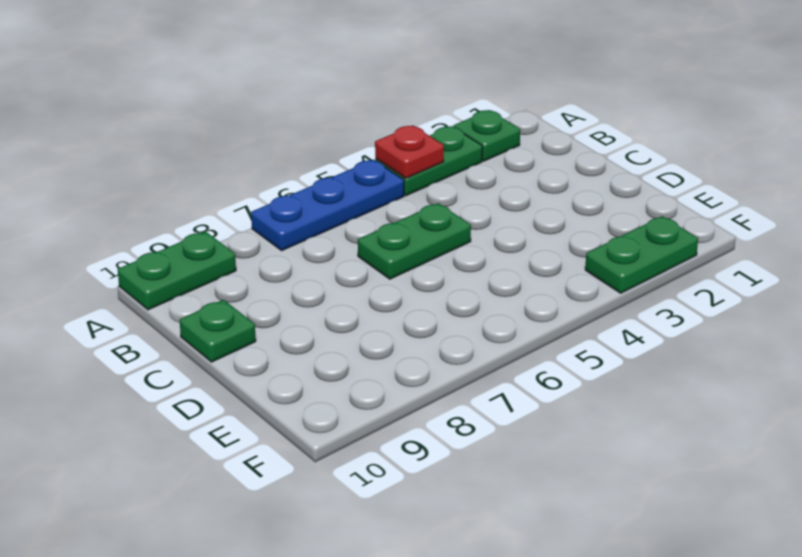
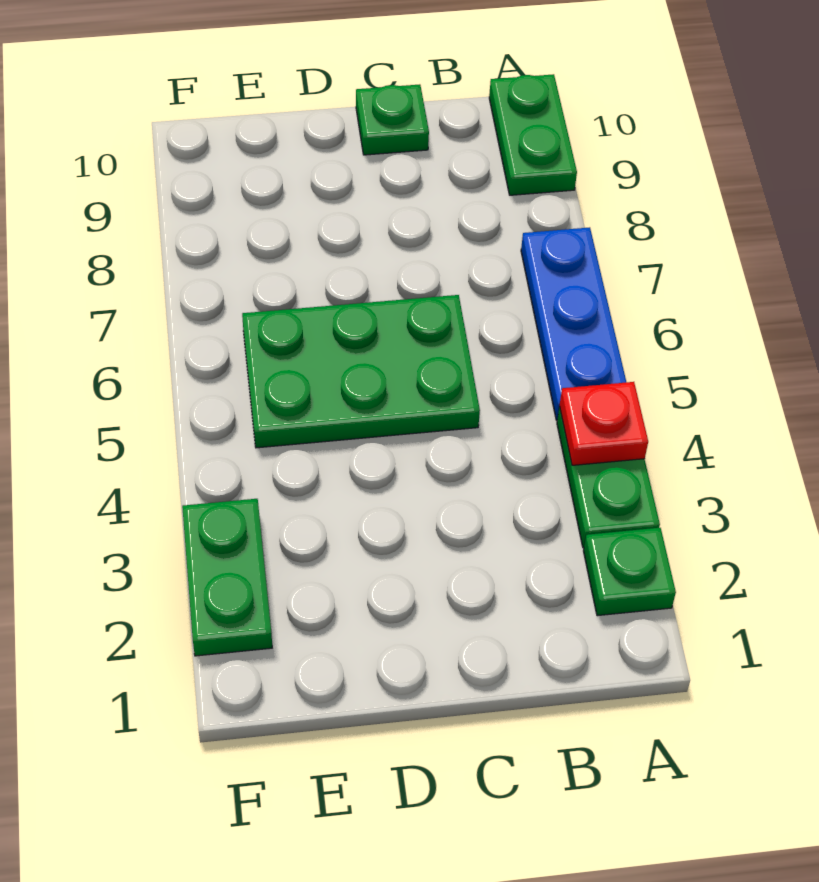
green 1x2 plate [358,203,471,279] -> green 2x3 plate [242,295,480,448]

